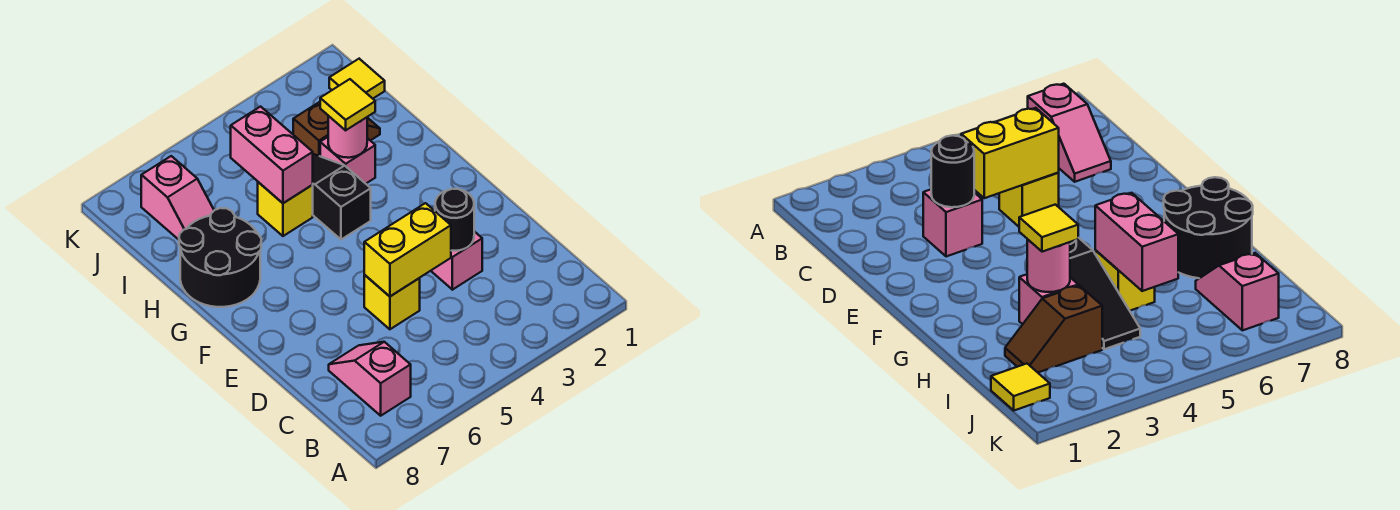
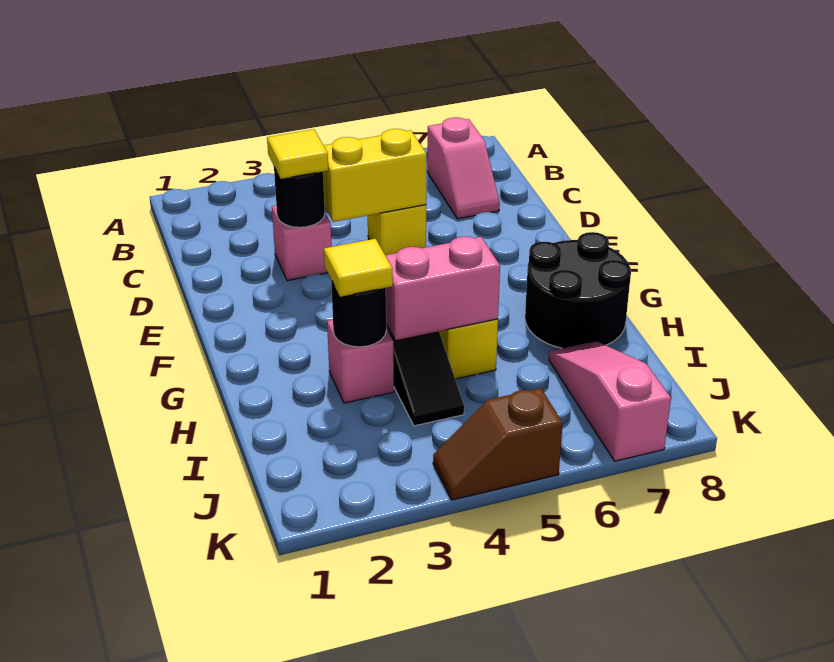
pink 1x1 round brick [328,116,367,158] -> black 1x1 round brick [331,280,386,347]
pink 1x2 brick [231,107,313,203] -> pink 1x2 brick turned to [385,237,500,340]
brown 1x2 slope [293,102,380,156] -> brown 1x2 slope moved to [433,388,563,500]
pink 1x2 slope [141,156,214,240] -> pink 1x3 slope [549,341,671,461]
yellow 1x1 tile [329,59,385,99] -> yellow 1x1 tile moved to [267,129,328,179]

